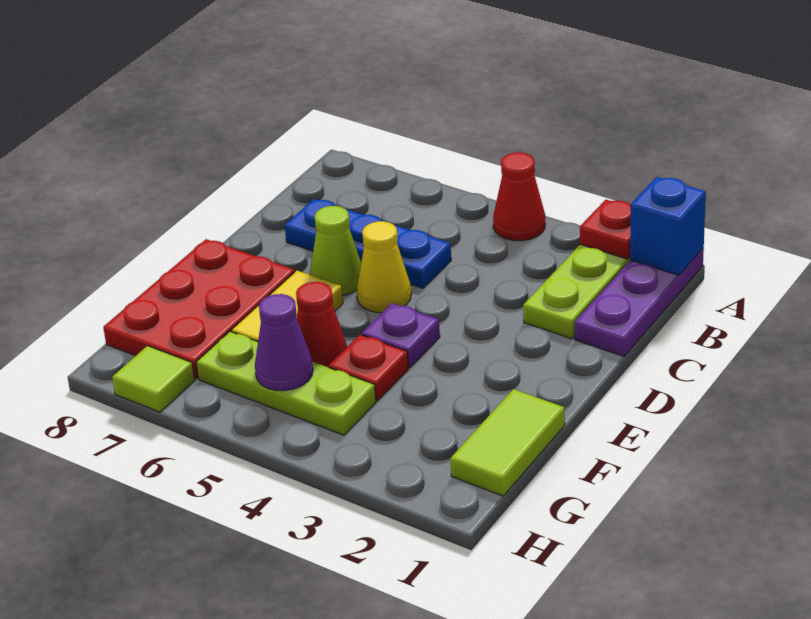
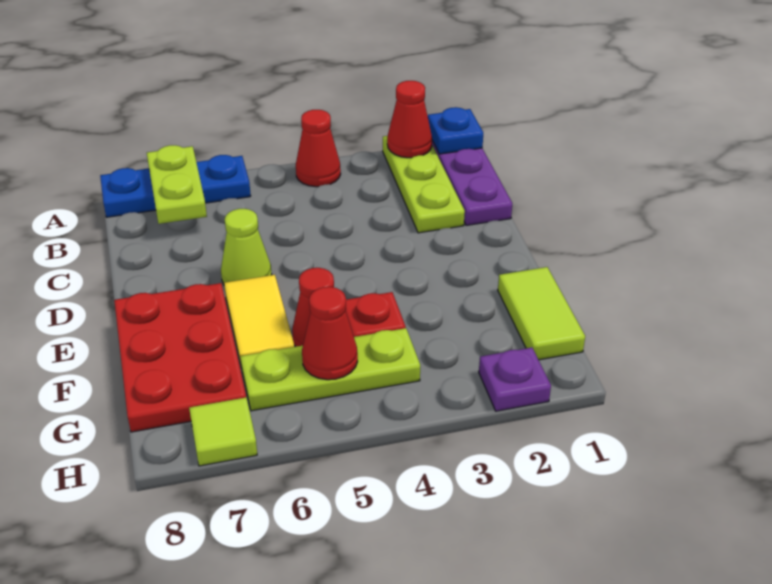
blue 1x1 brick [630,177,706,275] -> blue 1x1 plate [428,107,483,154]
red 1x1 plate [580,200,631,259] -> red 1x1 cone [387,81,432,158]
none -> lime 1x2 plate [147,145,207,224]
blue 1x3 plate [285,199,451,288] -> blue 1x3 plate moved to [100,155,251,217]
yellow 1x1 cone [357,221,411,313] -> none
purple 1x1 plate [362,303,440,368] -> purple 1x1 plate moved to [479,348,551,411]
purple 1x1 cone [255,294,313,391] -> red 1x1 cone [302,287,358,380]

